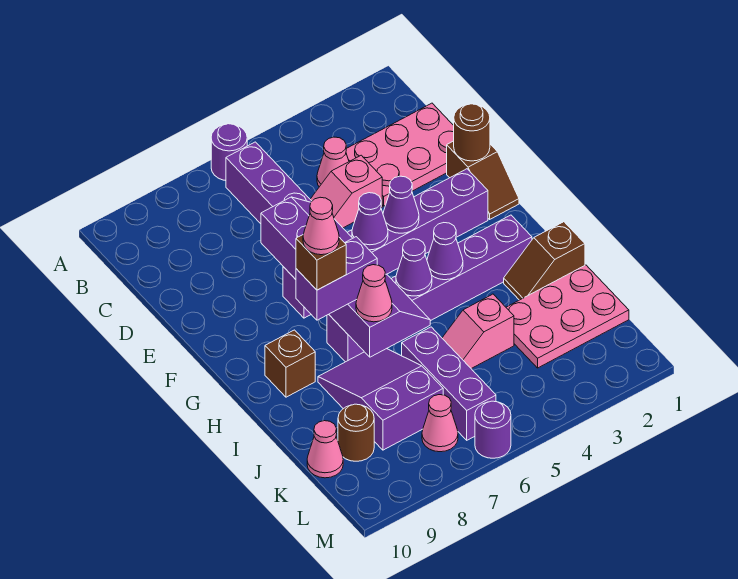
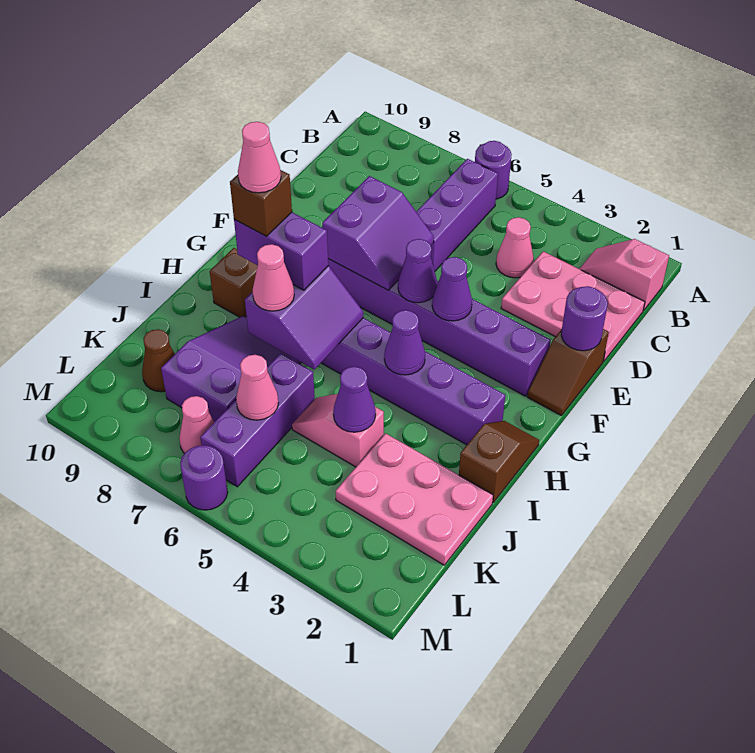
pink 1x2 slope [310,155,382,228] -> pink 1x2 slope moved to [580,239,669,310]
brown 1x1 round brick [454,104,490,161] -> purple 1x1 round brick [561,286,608,351]
purple 1x1 cone [396,239,432,296] -> purple 1x1 cone moved to [333,367,376,432]
brown 1x2 slope [504,222,585,300] -> brown 1x2 slope turned to [459,421,539,502]
brown 1x1 round brick [338,404,374,461] -> brown 1x1 cone [142,329,175,392]
pink 1x1 cone [307,421,343,478] -> pink 1x1 cone moved to [236,355,278,420]

